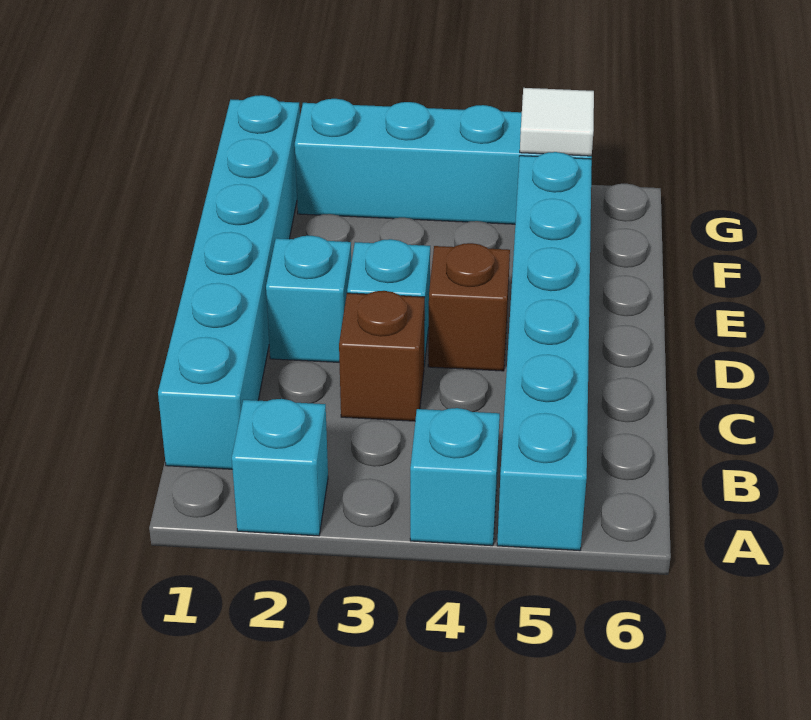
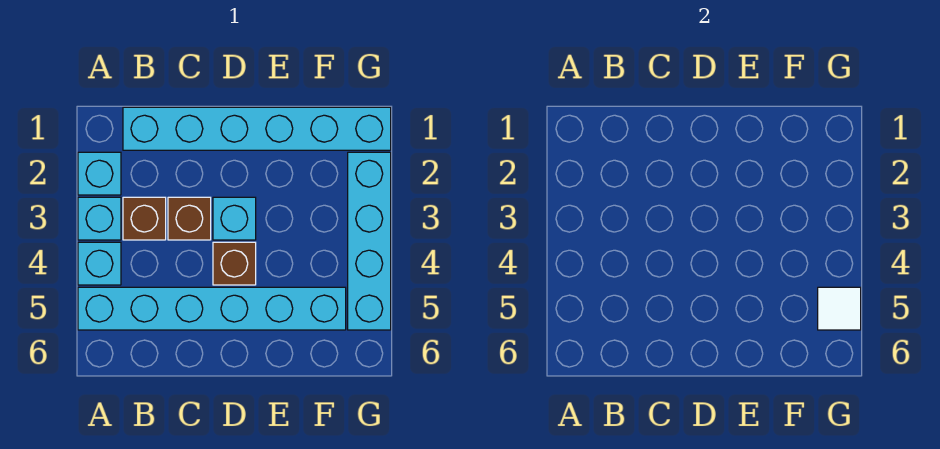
none -> brown 1x1 brick [123,197,166,240]
cyan 1x1 brick [266,236,351,362] -> cyan 1x1 brick moved to [78,197,121,240]

